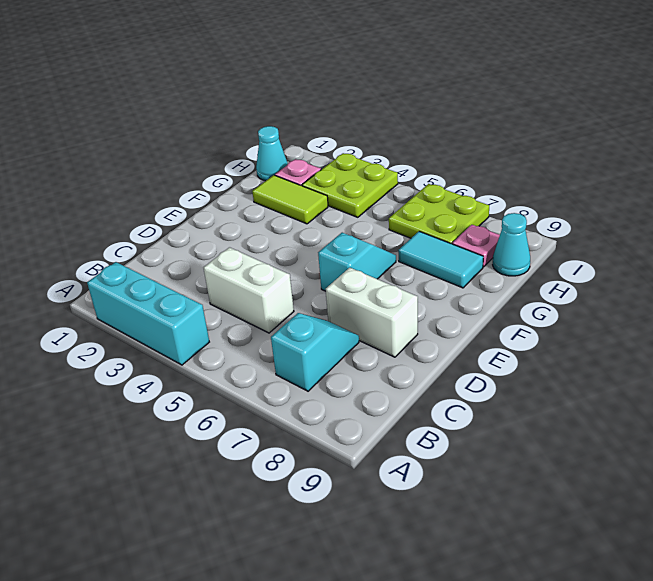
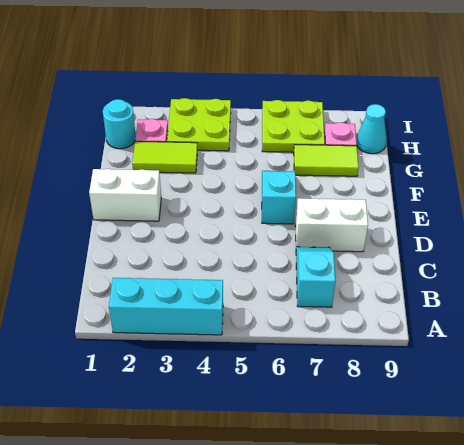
white 1x2 brick [204,247,294,333] -> white 1x2 brick moved to [89,169,161,221]
cyan 1x2 tile [398,231,483,288] -> lime 1x2 tile [294,145,359,176]
cyan 1x1 cone [256,126,288,181] -> cyan 1x1 round brick [103,99,136,149]

